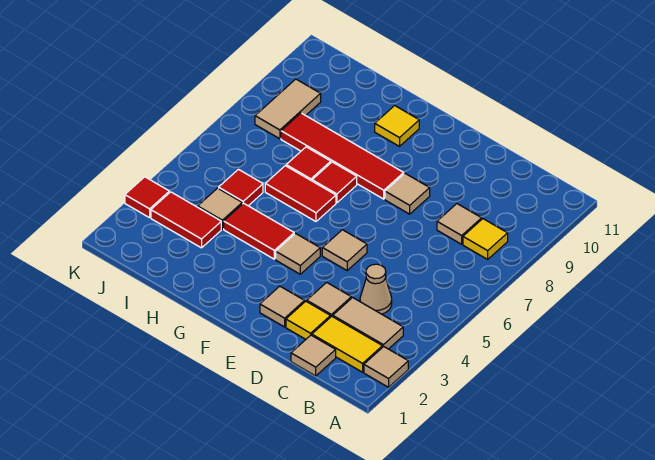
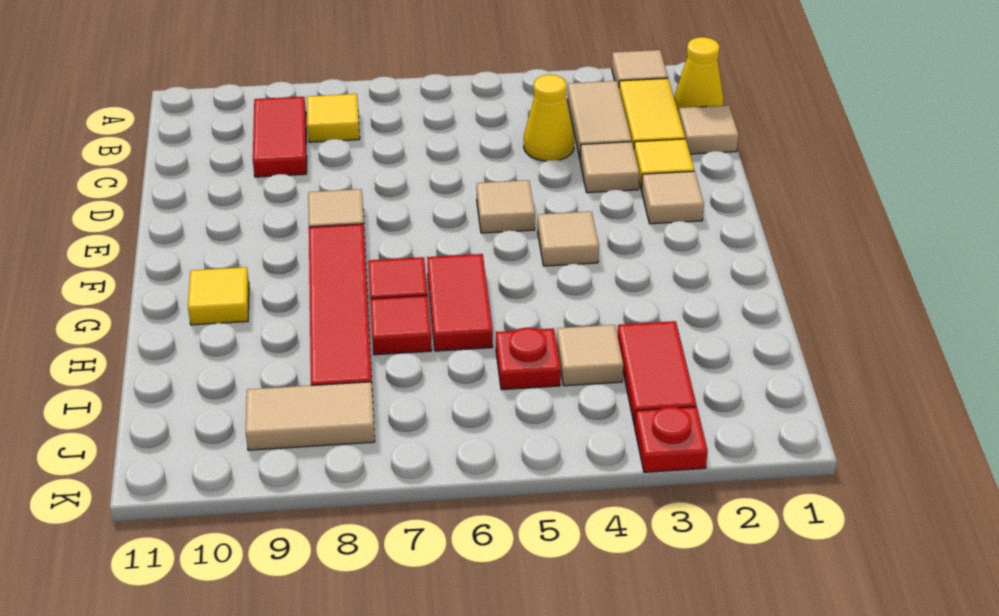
none -> yellow 1x1 cone [674,37,723,114]
tan 1x1 cone [360,264,392,314] -> yellow 1x1 cone [524,75,574,161]
tan 1x1 tile [437,204,482,244] -> none
red 1x2 tile [224,203,294,259] -> red 1x2 tile moved to [253,97,307,177]
red 1x1 tile [219,169,263,206] -> red 1x1 plate [496,328,561,390]
red 1x1 tile [125,177,169,218] -> red 1x1 plate [635,407,708,472]

